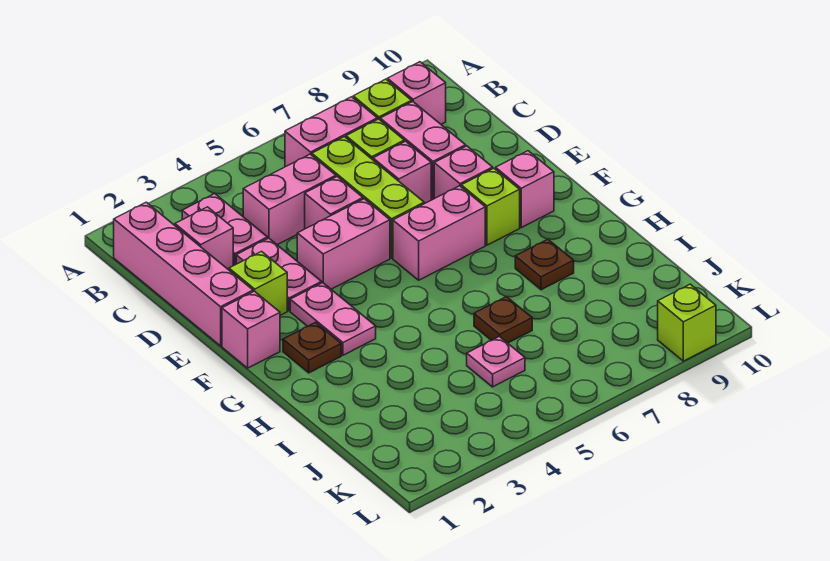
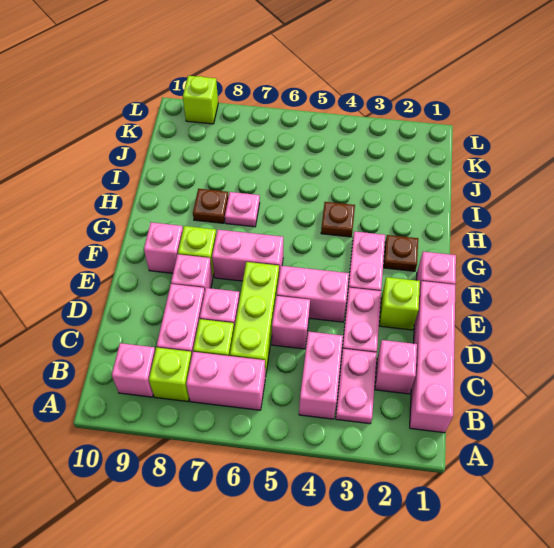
pink 1x2 brick [243,154,336,245] -> pink 1x2 brick turned to [299,332,343,419]
brown 1x1 plate [474,297,532,343] -> brown 1x1 plate moved to [321,202,355,237]
pink 1x1 plate [467,336,525,387] -> pink 1x1 plate moved to [225,192,260,227]

